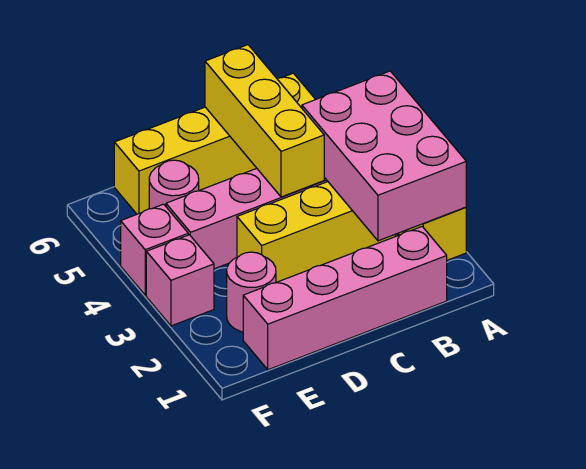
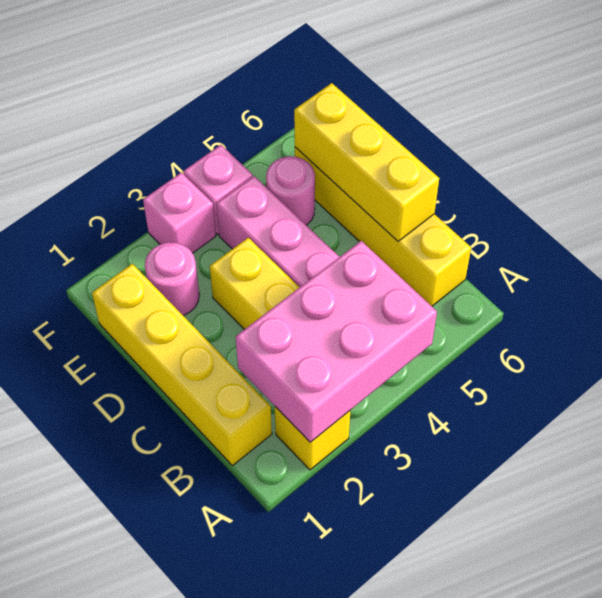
pink 1x4 brick [243,227,447,370] -> yellow 1x4 brick [92,264,272,466]
yellow 1x3 brick [205,45,324,197] -> yellow 1x3 brick turned to [294,83,439,241]

